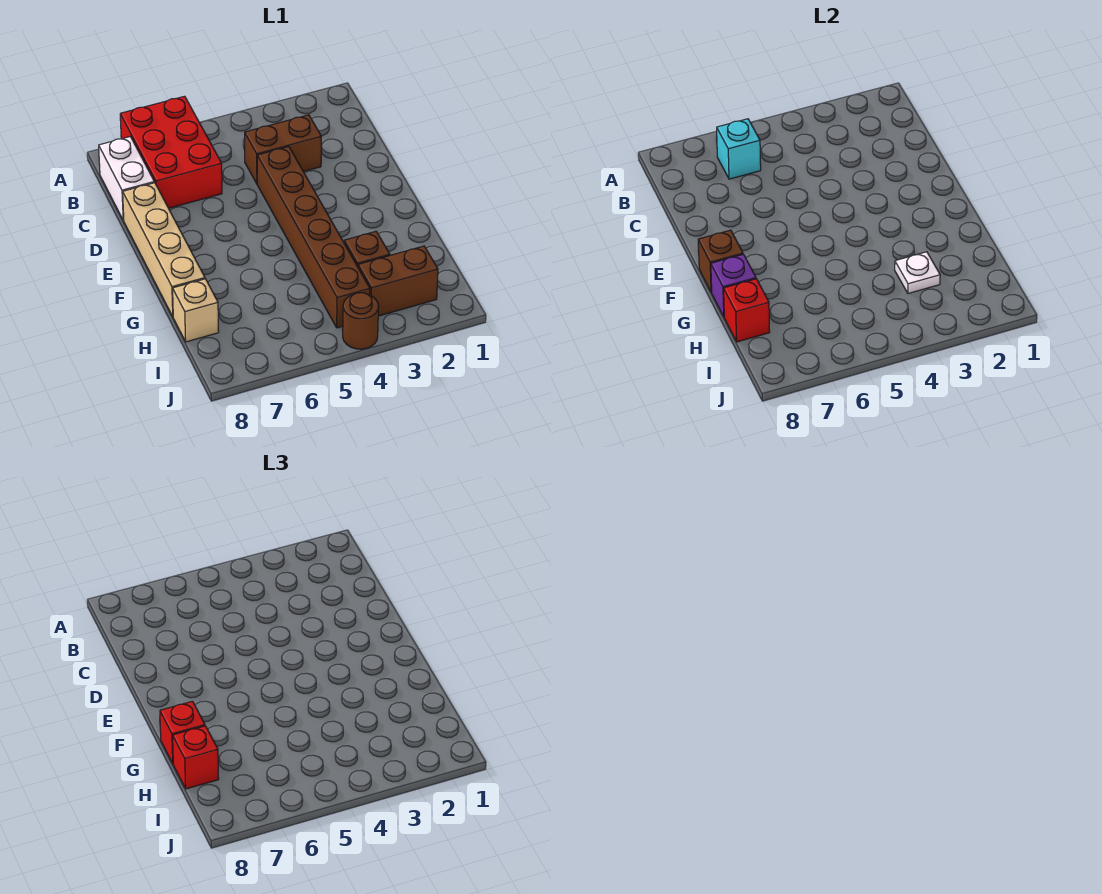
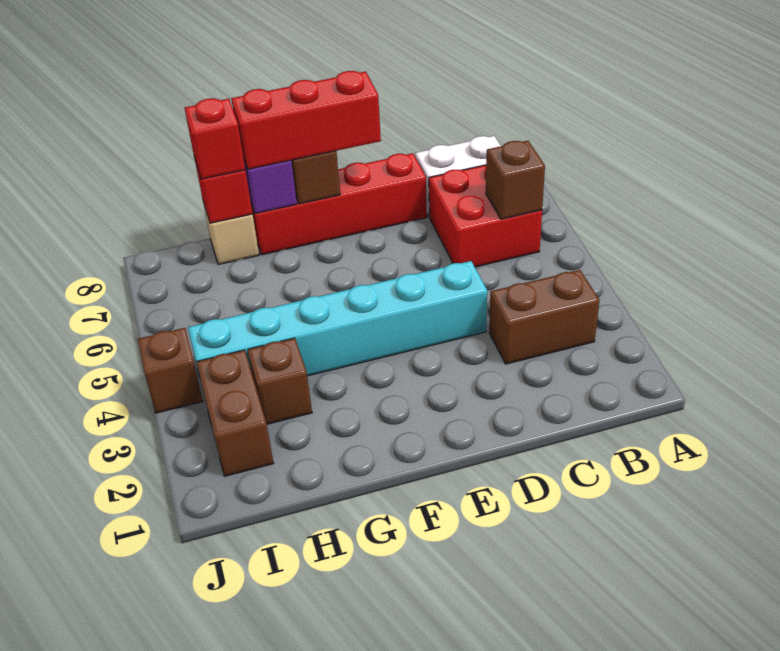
red 2x3 brick [120,96,222,208] -> red 2x2 brick [429,165,542,267]
cyan 1x1 brick [717,119,761,179] -> brown 1x1 brick [486,141,545,219]
brown 1x2 brick [245,115,321,184] -> brown 1x2 brick turned to [489,270,599,364]
brown 1x6 brick [257,147,370,328] -> cyan 1x6 brick [188,261,487,385]
tan 1x4 brick [123,183,205,316] -> red 1x4 brick [251,153,427,255]
red 1x1 brick [160,701,205,763] -> red 1x3 brick [231,71,381,169]
white 1x1 plate [895,252,940,294] -> none
brown 1x1 round brick [343,293,379,349] -> brown 1x1 brick [138,328,203,413]

